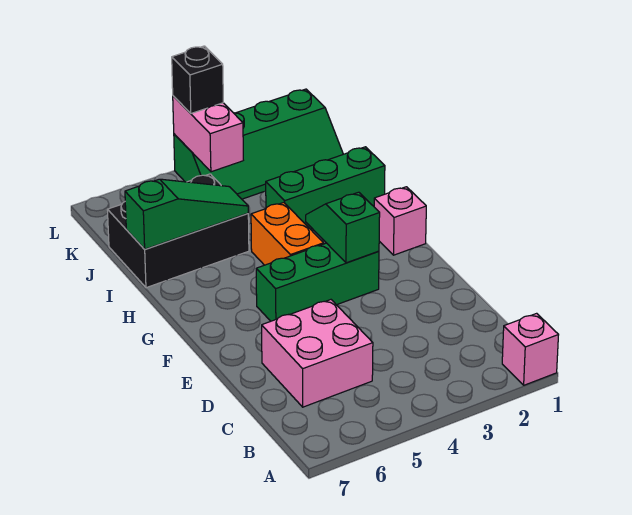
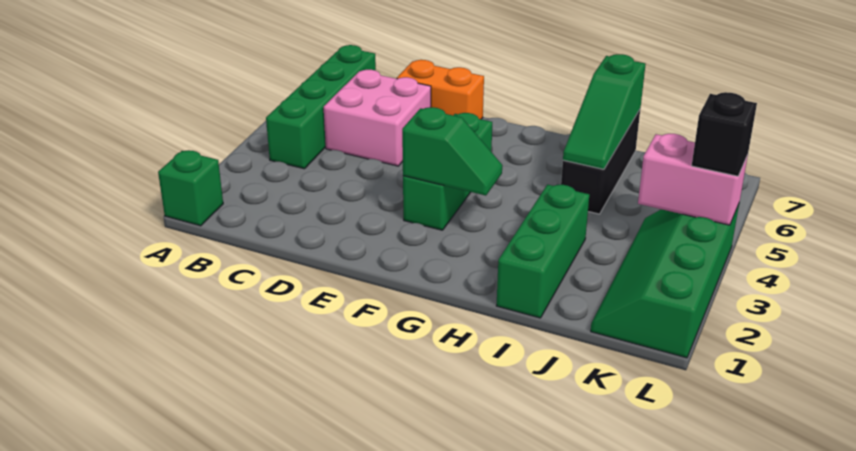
pink 1x1 brick [502,313,558,385] -> green 1x1 brick [158,150,223,226]
none -> green 1x4 brick [266,45,376,169]
pink 1x1 brick [374,187,426,255] -> none
orange 1x2 brick [251,202,324,265] -> orange 1x2 brick moved to [397,60,484,119]
black 2x3 brick [108,174,249,288] -> black 1x3 brick [561,110,640,214]

